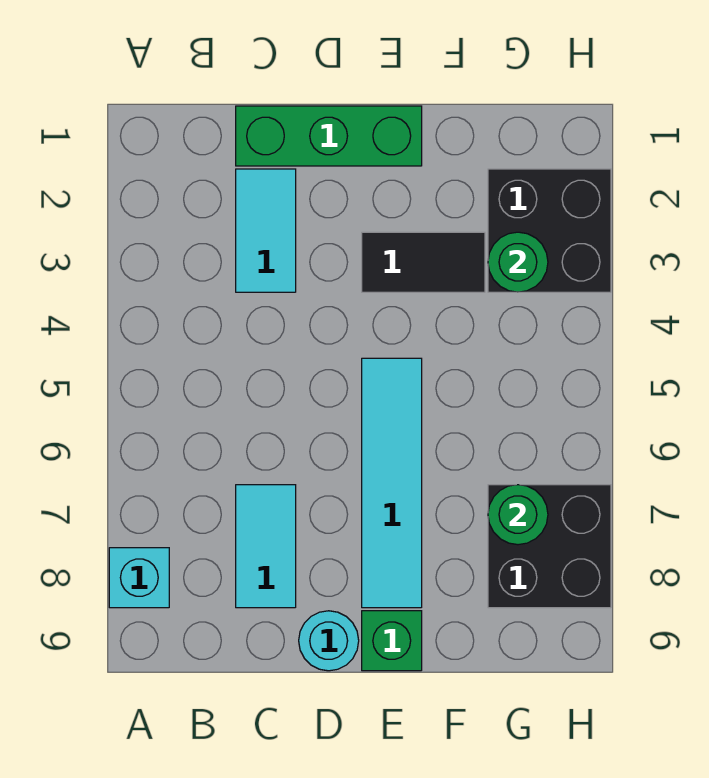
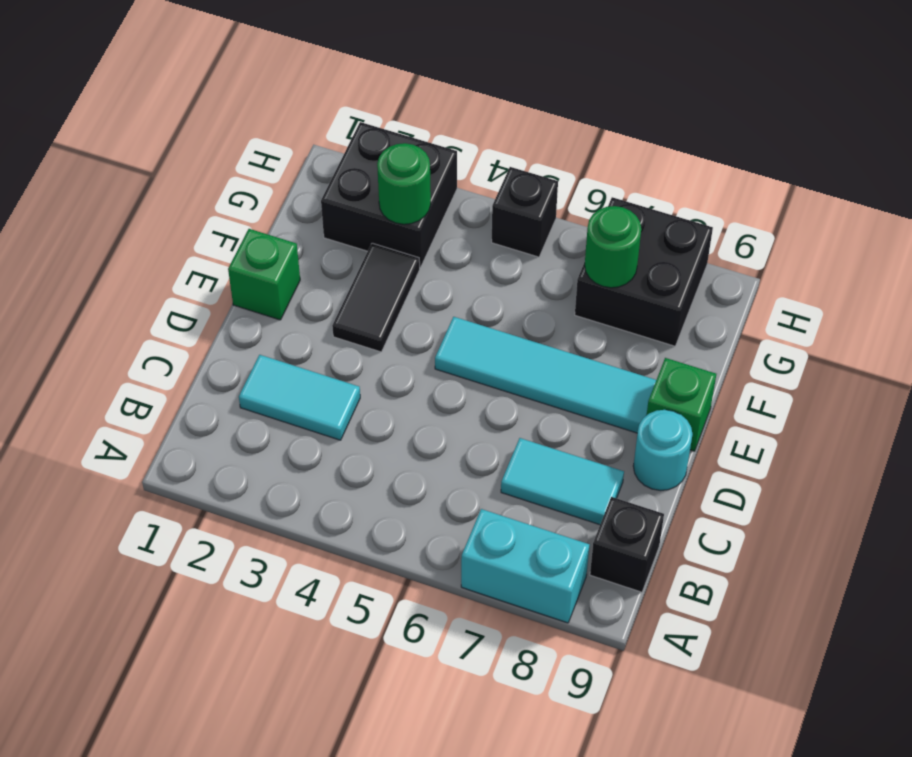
cyan 1x1 brick [109,548,169,608] -> cyan 1x2 brick [461,509,589,623]
none -> black 1x1 brick [590,497,664,592]
green 1x3 brick [236,106,422,166] -> green 1x1 brick [228,229,300,320]
none -> black 1x1 brick [492,167,558,257]

